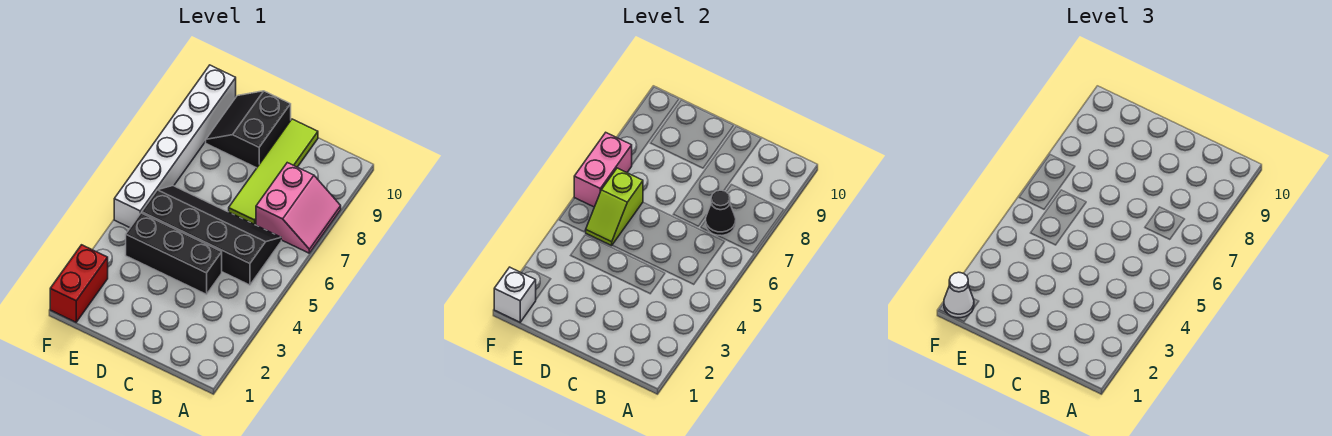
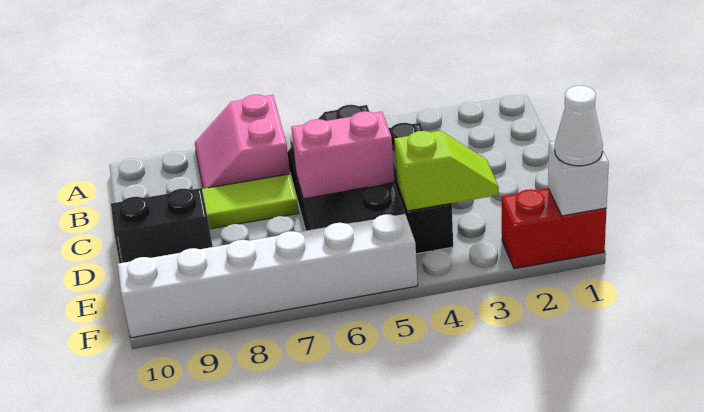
pink 2x2 slope [256,163,341,253] -> pink 2x2 slope turned to [195,95,290,189]
black 1x1 cone [706,190,736,236] -> none
lime 1x2 slope [586,168,643,246] -> lime 1x2 slope moved to [394,131,499,211]
pink 1x2 brick [574,133,632,207] -> pink 1x2 brick moved to [291,111,394,198]

